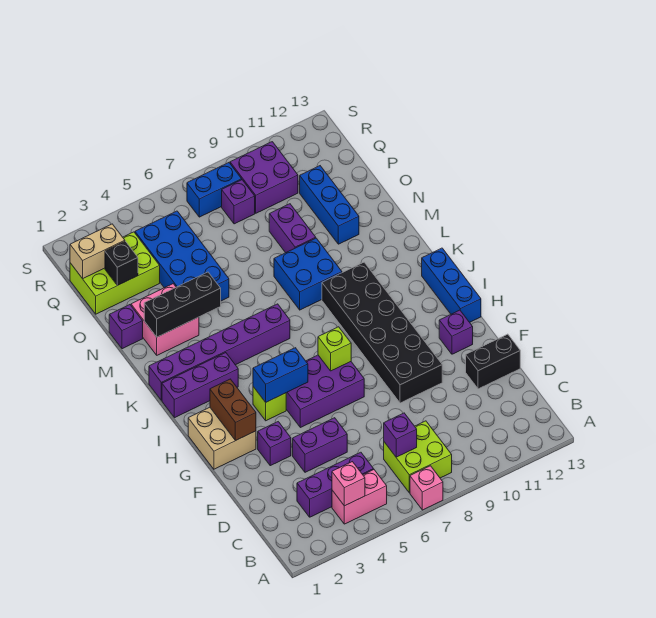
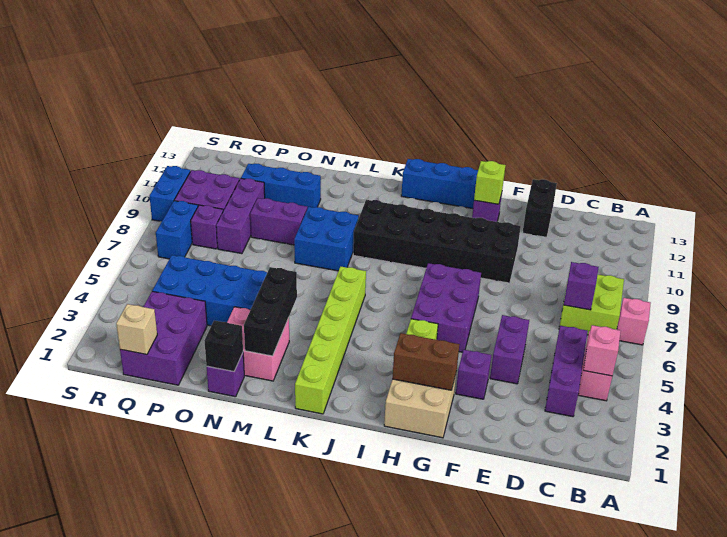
blue 1x2 brick [253,348,308,402] -> blue 1x2 brick moved to [149,166,190,221]
lime 1x1 brick [318,327,351,371] -> lime 1x1 brick moved to [474,161,505,204]
purple 1x3 brick [162,353,238,418] -> purple 1x3 brick moved to [216,178,265,254]
purple 1x6 brick [149,304,290,400] -> lime 1x6 brick [295,266,366,414]
lime 2x3 brick [70,232,160,314] -> purple 2x3 brick [120,291,207,385]
black 1x1 brick [105,241,138,286] -> black 1x1 brick moved to [204,320,243,371]
tan 1x2 brick [70,224,125,279] -> tan 1x1 brick [116,304,157,355]

